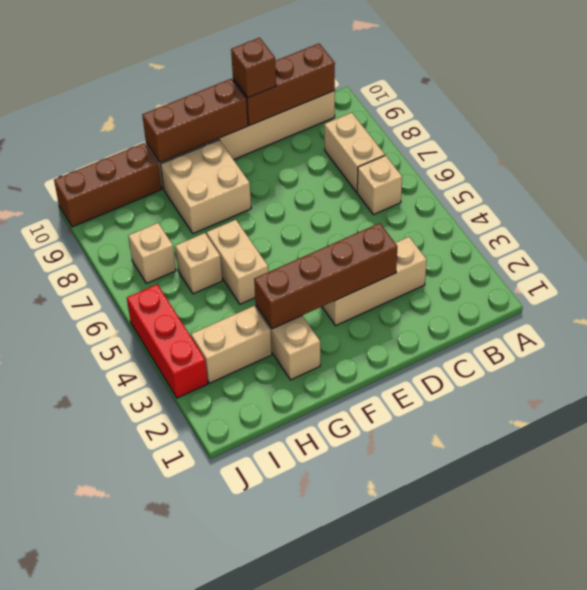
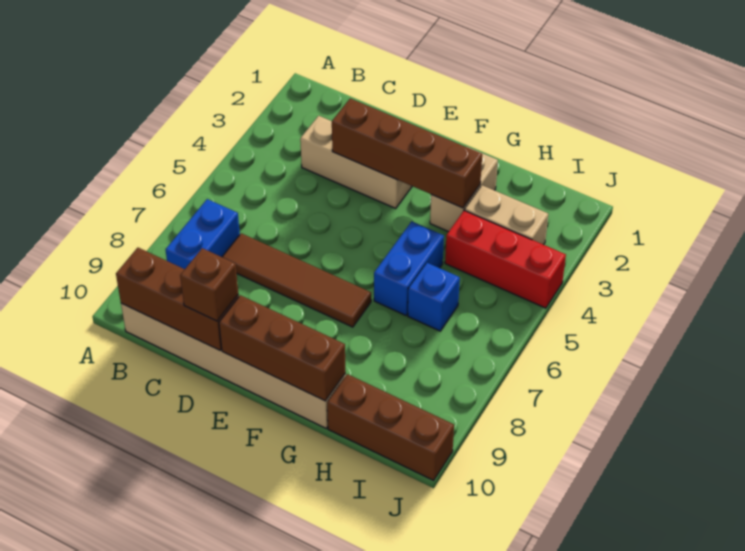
tan 1x1 brick [357,156,402,215] -> none
tan 1x2 brick [324,113,385,192] -> blue 1x2 brick [165,199,240,269]
none -> brown 1x4 tile [222,233,371,327]
tan 2x2 brick [161,140,251,233] -> none
tan 1x2 brick [207,220,268,304] -> blue 1x2 brick [374,221,444,315]
tan 1x1 brick [175,233,222,294] -> blue 1x1 brick [408,263,460,331]
tan 1x1 brick [128,223,176,283] -> none
red 1x3 brick [127,284,208,398] -> red 1x3 brick turned to [445,210,566,308]

